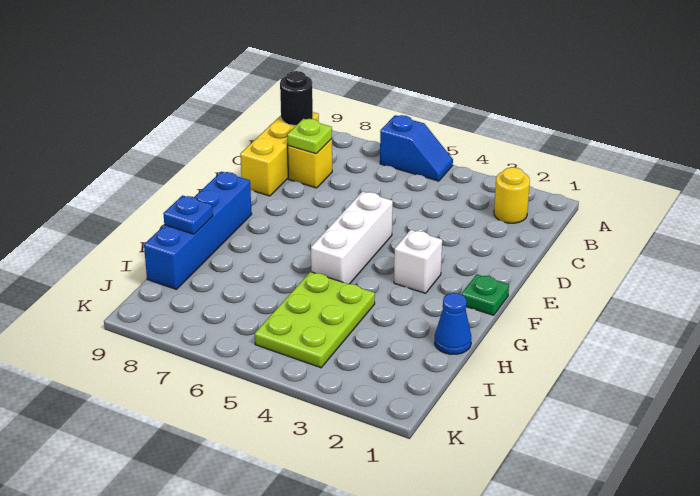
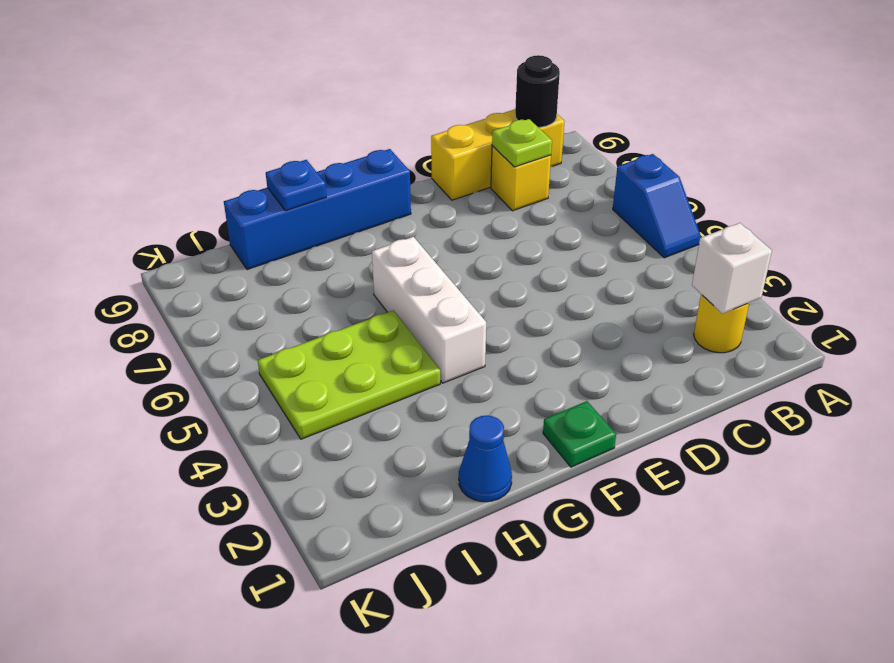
white 1x3 brick [311,192,393,284] -> white 1x3 brick turned to [372,237,486,383]
white 1x1 brick [394,230,442,293] -> white 1x1 brick moved to [692,223,772,314]

